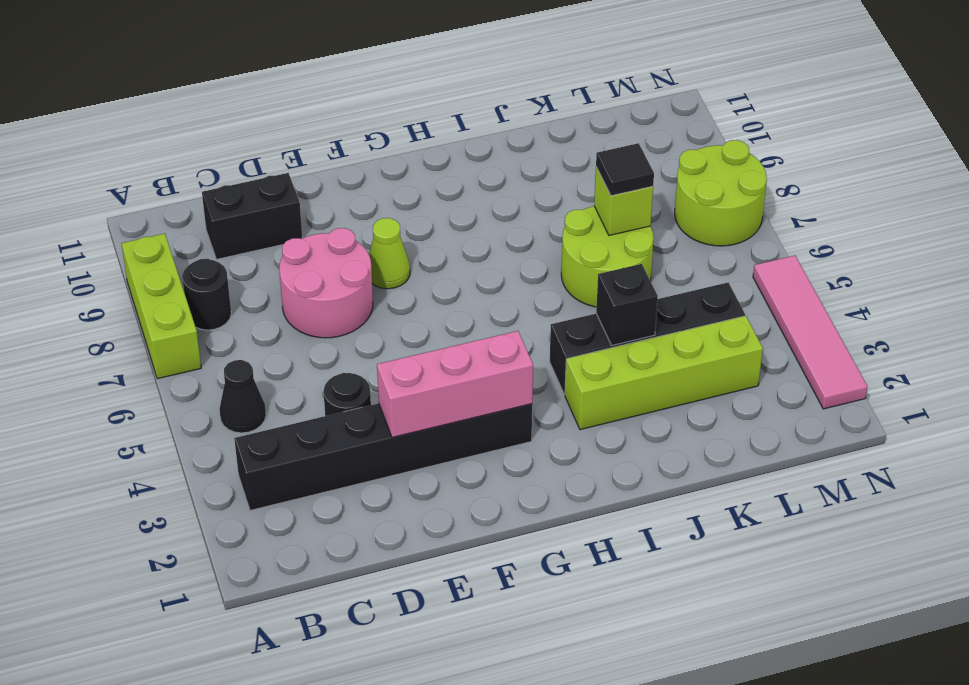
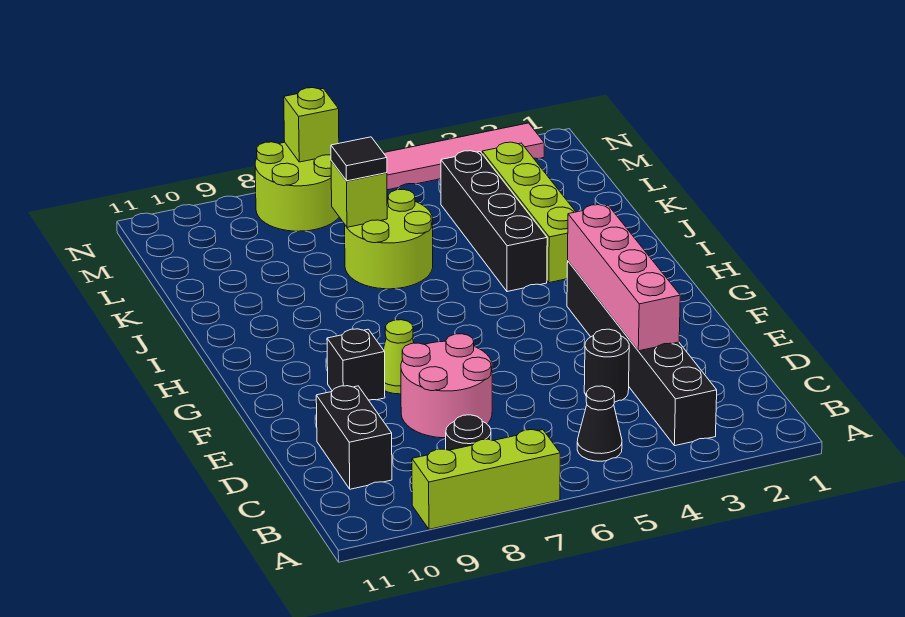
pink 1x3 brick [377,331,533,437] -> pink 1x4 brick [568,205,680,351]
black 1x1 brick [596,264,658,345] -> black 1x1 brick moved to [327,329,385,400]
none -> lime 1x1 brick [284,88,339,162]

